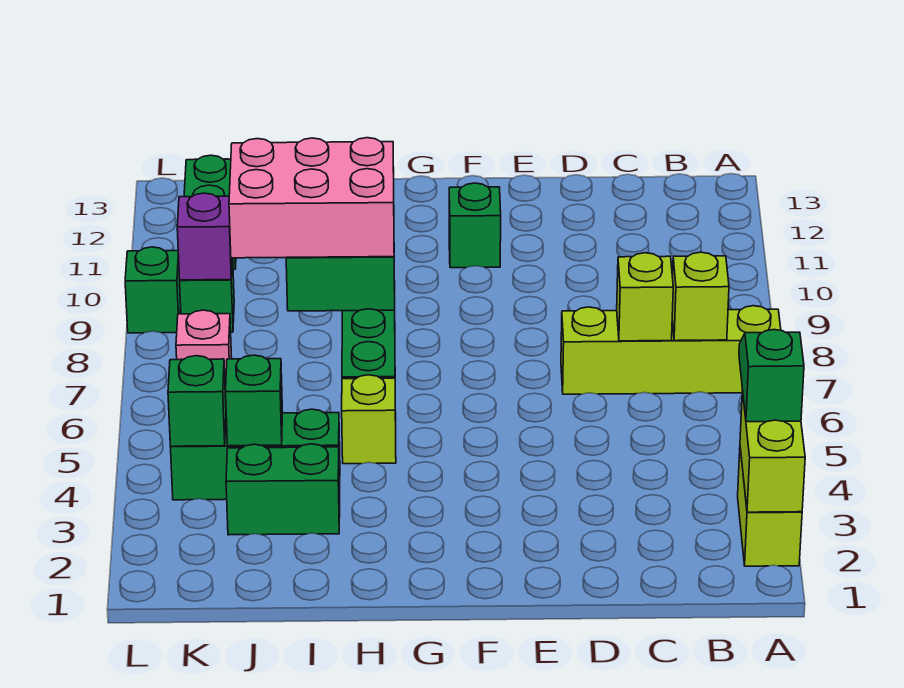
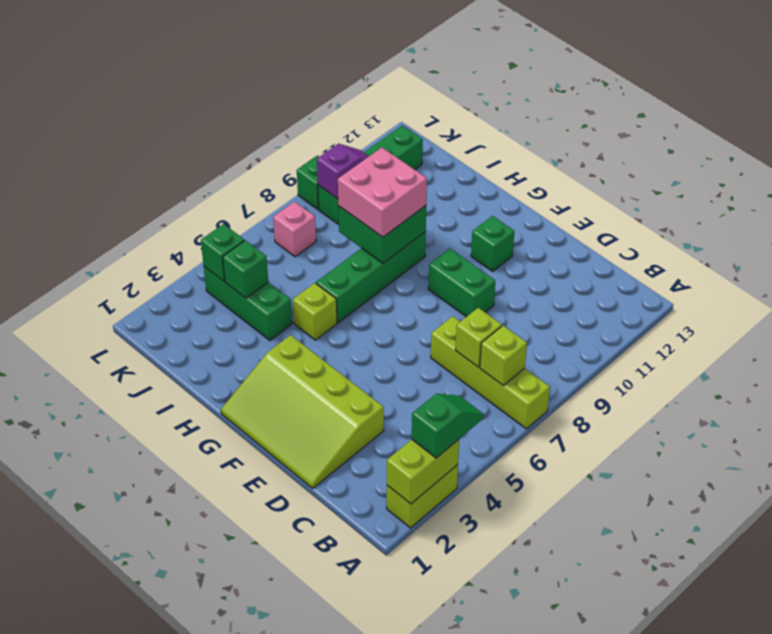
none -> lime 3x4 slope [221,335,384,488]
pink 2x3 brick [229,138,394,258] -> pink 2x2 brick [338,148,427,237]
green 1x2 brick [226,444,340,535] -> green 1x2 brick moved to [428,249,495,317]

